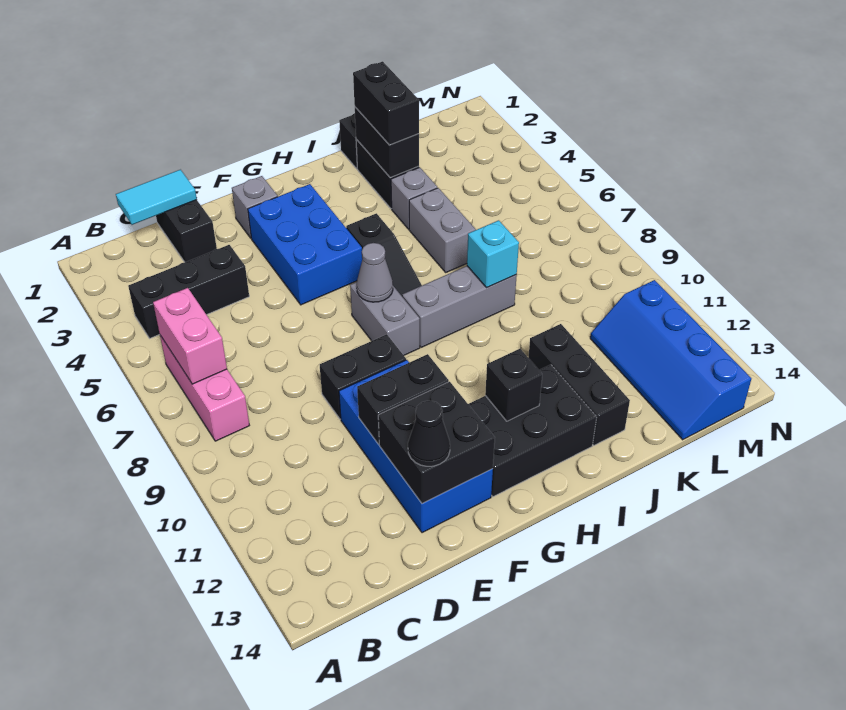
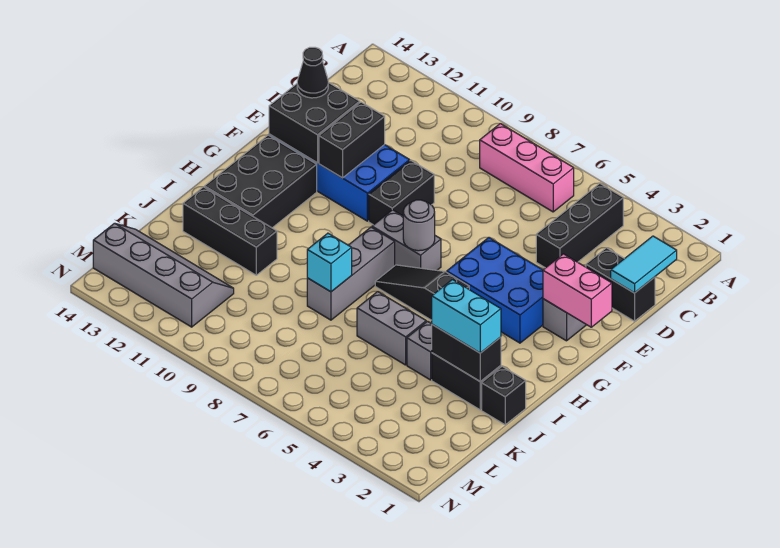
pink 1x2 brick [153,288,227,384] -> pink 1x2 brick moved to [543,254,612,327]
grey 1x1 cone [357,243,393,302] -> grey 1x1 round brick [403,200,435,251]
black 1x1 brick [485,349,542,421] -> none
black 1x2 brick [353,61,419,145] -> cyan 1x2 brick [432,280,501,353]
blue 2x4 slope [590,280,751,440] -> grey 2x4 slope [93,223,234,327]

